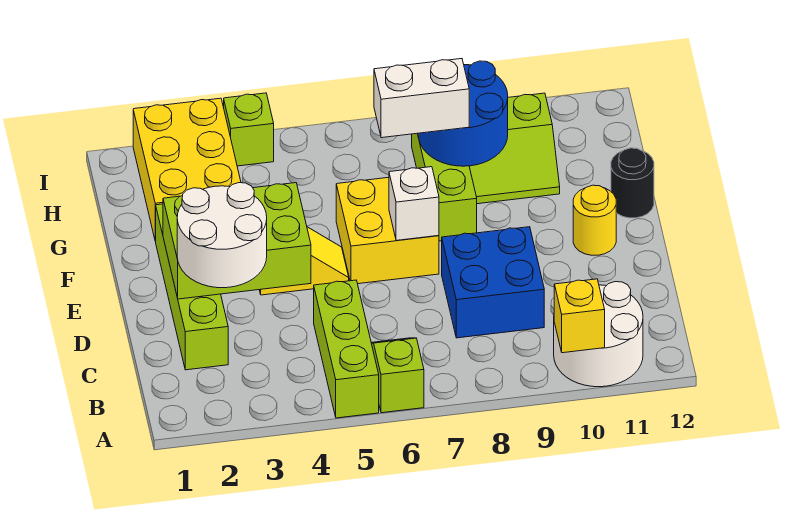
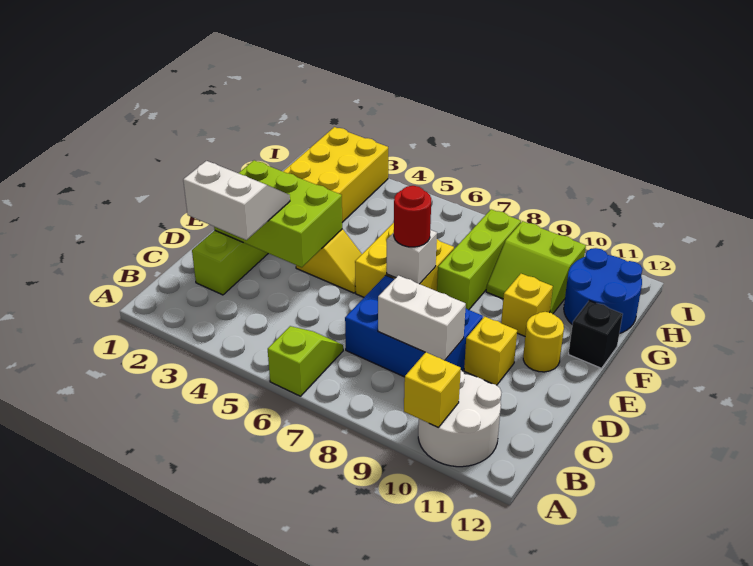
lime 1x3 brick [314,280,379,418] -> none
white 2x2 round brick [177,183,267,288] -> white 2x2 slope [183,161,290,240]
blue 2x2 brick [442,227,544,338] -> blue 2x3 brick [345,275,483,377]
none -> yellow 1x1 brick [464,317,517,385]
none -> red 1x1 round brick [394,186,431,247]
none -> yellow 1x1 brick [501,274,553,336]
black 1x1 round brick [611,148,654,218] -> black 1x1 brick [569,301,623,368]
white 1x2 brick [374,59,469,138] -> white 1x2 brick moved to [378,275,466,360]
blue 2x2 round brick [418,61,508,166] -> blue 2x2 round brick moved to [564,248,642,334]
lime 1x1 brick [224,93,274,166] -> none

